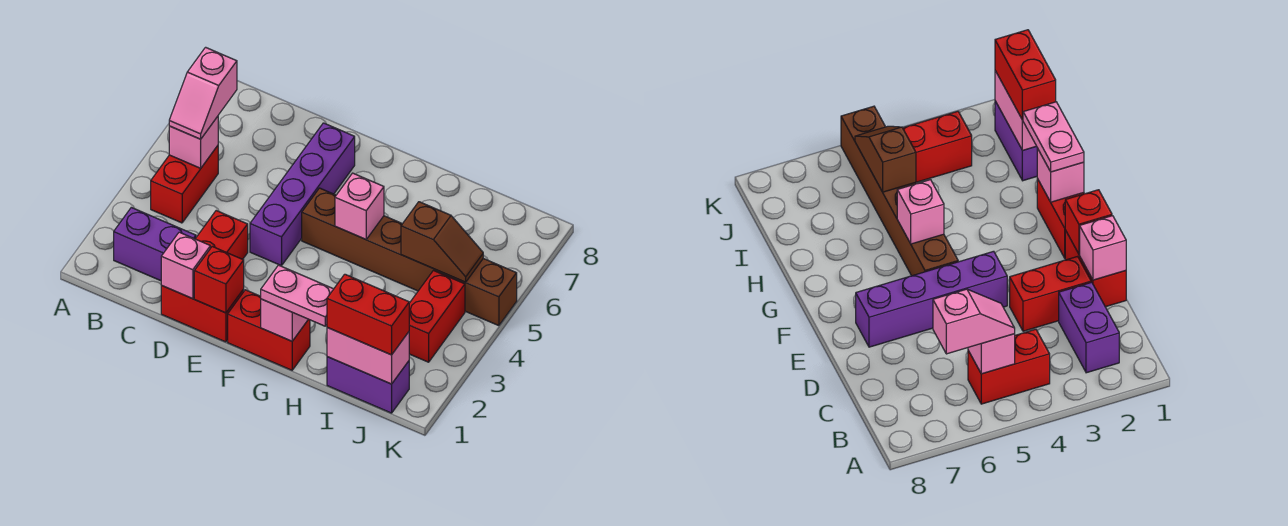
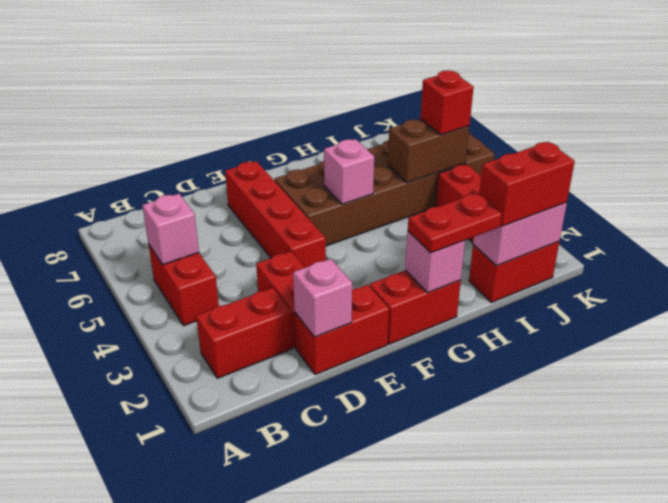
purple 1x2 brick [114,207,196,281] -> red 1x2 brick [196,288,293,378]
pink 1x2 slope [169,47,237,139] -> none
red 1x1 brick [194,246,244,313] -> red 1x1 brick moved to [420,71,474,135]
purple 1x4 brick [250,123,355,266] -> red 1x4 brick [225,161,326,268]
brown 1x6 brick [302,188,517,326] -> brown 2x6 brick [274,133,495,246]
pink 1x2 plate [261,265,333,326] -> red 1x2 plate [408,193,502,253]
purple 1x2 brick [327,357,409,413] -> red 1x2 brick [469,242,559,302]
brown 1x2 slope [401,202,483,282] -> brown 1x2 brick [388,119,469,183]

